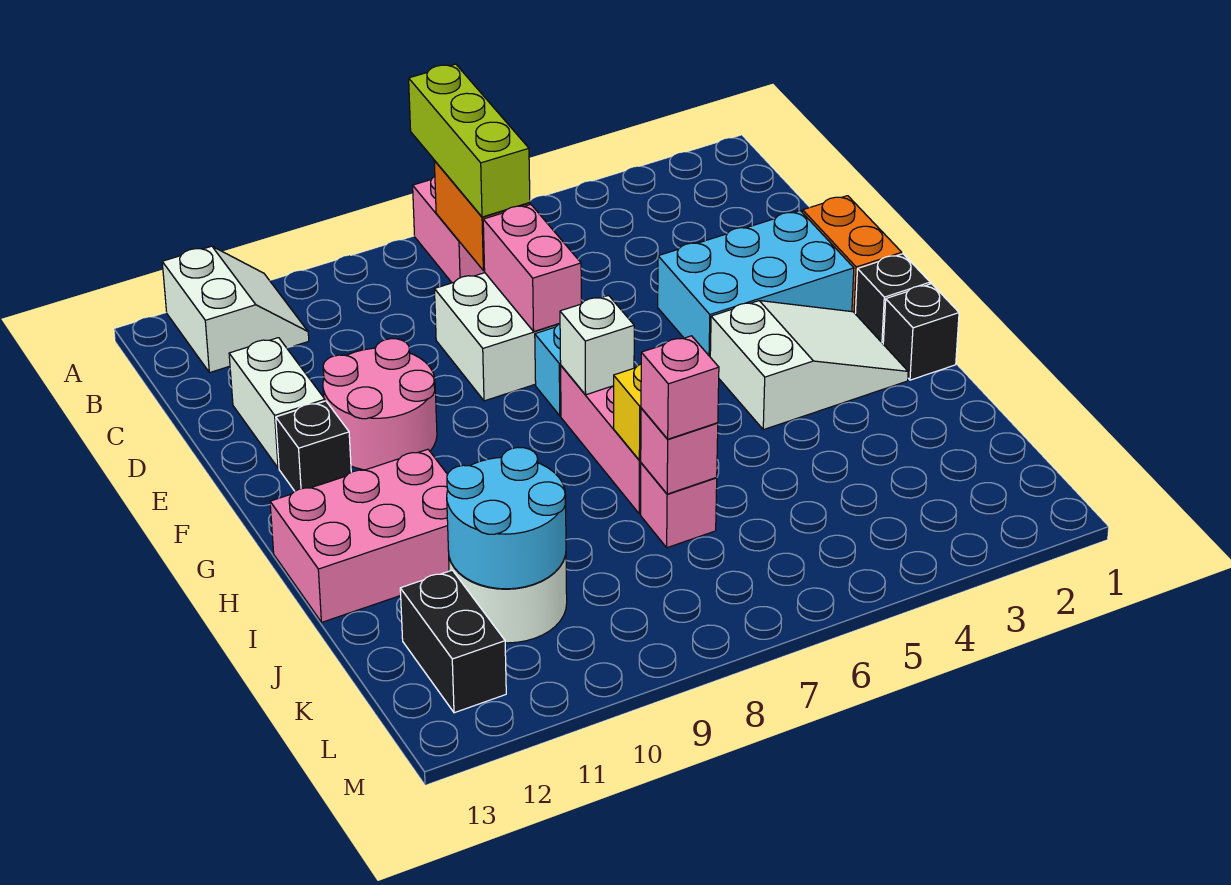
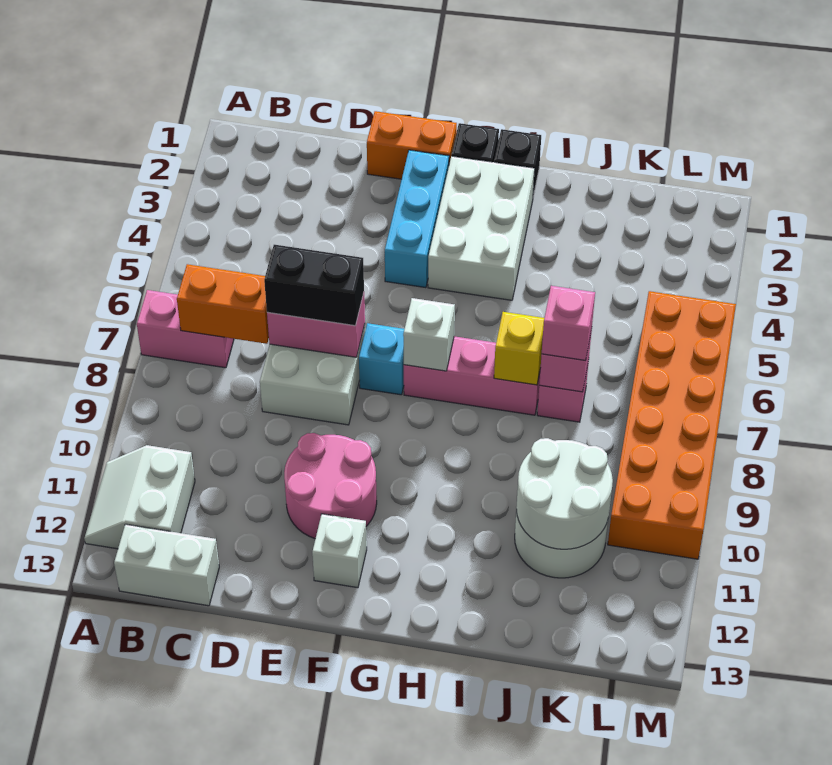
lime 1x3 brick [409,64,530,217] -> none
white 2x2 slope [162,246,309,373] -> white 2x2 slope turned to [84,445,195,549]
white 1x2 brick [229,338,325,468] -> white 1x2 brick moved to [114,524,219,606]
cyan 2x3 brick [658,211,854,356] -> cyan 1x3 brick [385,150,449,288]
black 1x1 brick [276,401,351,491] -> white 1x1 brick [312,514,367,588]
white 2x3 slope [710,301,908,430] -> white 2x3 brick [428,156,535,300]
pink 2x3 brick [270,449,449,622] -> none
cyan 2x2 round brick [447,447,566,589] -> white 2x2 round brick [516,438,613,549]
black 1x2 brick [400,570,506,713] -> black 1x2 brick moved to [264,245,364,326]
none -> orange 2x6 brick [608,291,736,559]

